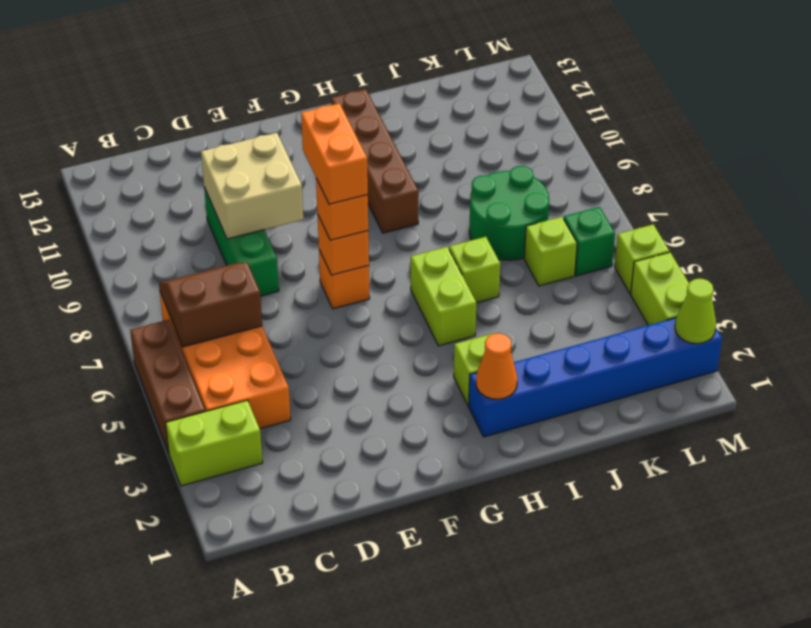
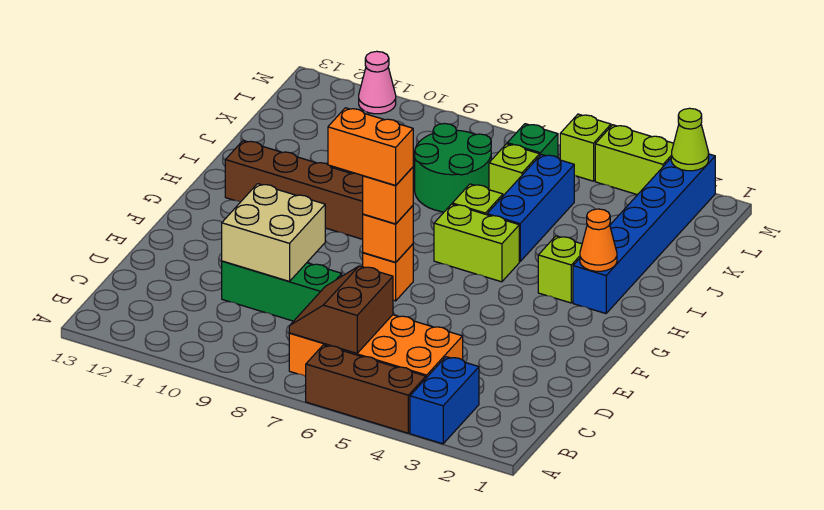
lime 1x2 brick [166,400,263,486] -> blue 1x2 brick [410,357,479,444]
none -> blue 1x3 brick [487,154,574,262]
none -> pink 1x1 cone [359,51,396,114]

